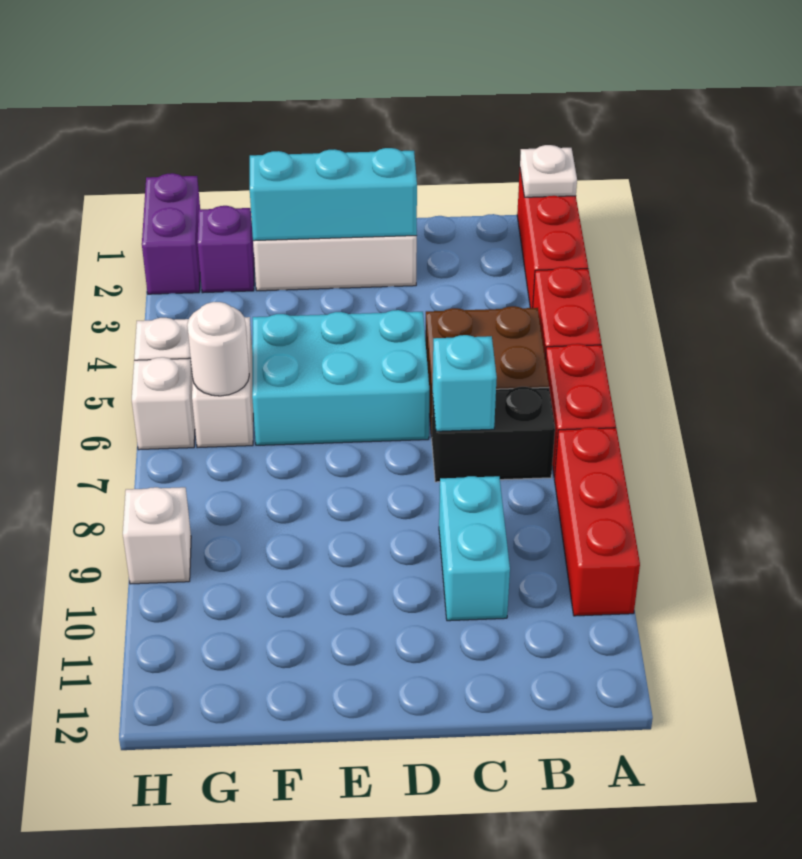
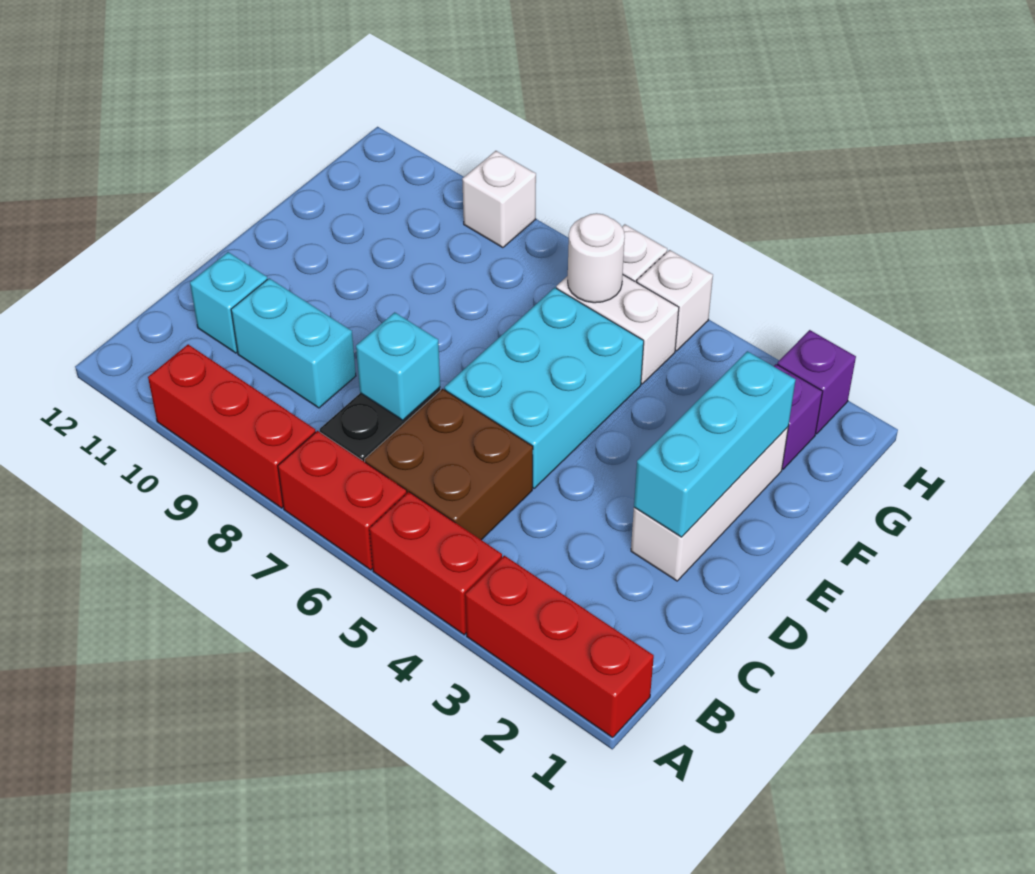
white 1x1 plate [520,145,577,197] -> none
none -> cyan 1x1 brick [190,252,267,353]
purple 1x2 brick [142,173,200,294] -> purple 1x1 brick [777,330,856,434]

